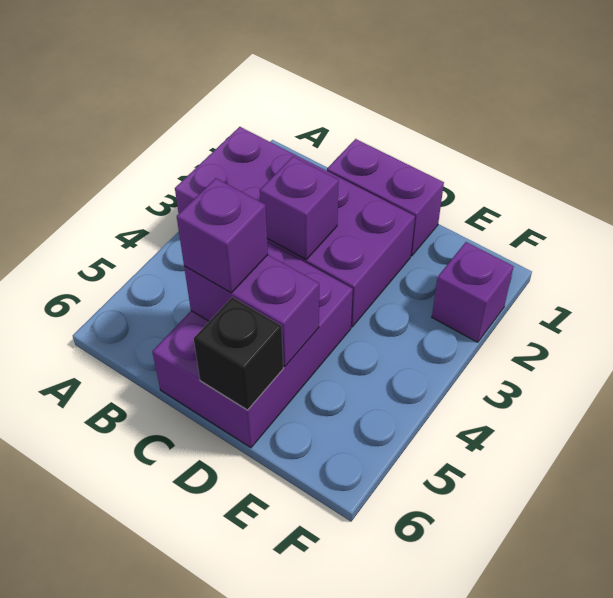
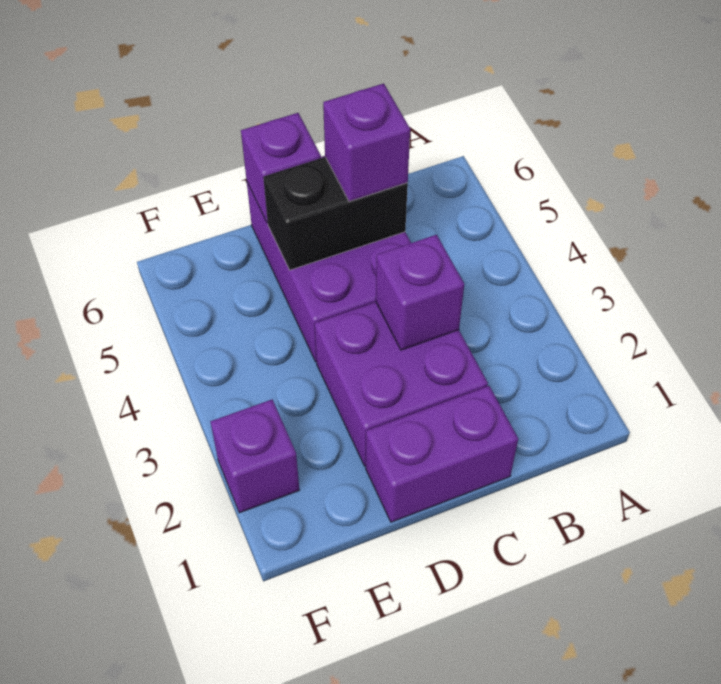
purple 2x4 brick [175,127,415,327] -> purple 2x2 brick [315,302,488,466]
purple 1x2 brick [184,255,319,366] -> black 1x2 brick [263,157,408,270]
black 1x1 brick [194,297,283,410] -> purple 1x1 brick [241,113,321,223]

